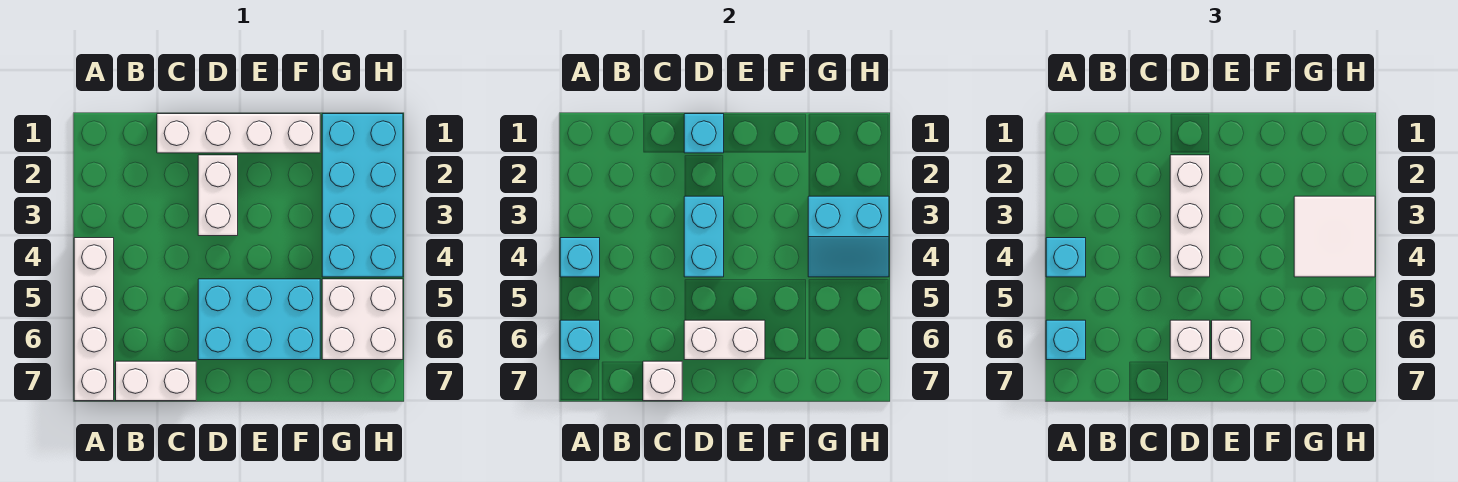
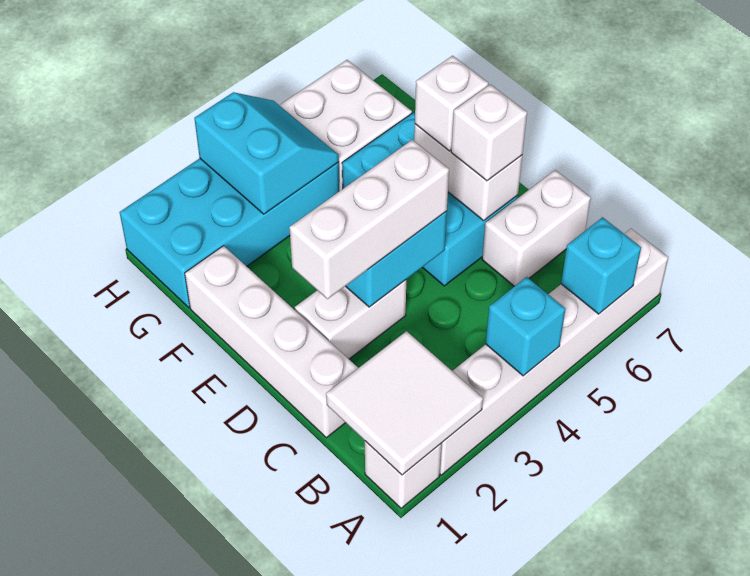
white 1x4 brick [74,238,114,401] -> white 1x6 brick [440,229,668,475]
cyan 1x1 brick [1046,238,1086,277] -> none
cyan 1x1 brick [1046,320,1086,360] -> none
white 1x2 brick [116,361,196,401] -> white 1x2 brick turned to [482,170,591,286]
white 1x1 brick [643,361,682,401] -> white 1x1 brick moved to [365,441,441,508]
cyan 1x1 brick [684,114,724,153] -> none
white 2x2 tile [1294,196,1375,277] -> white 2x2 tile moved to [326,331,483,475]

